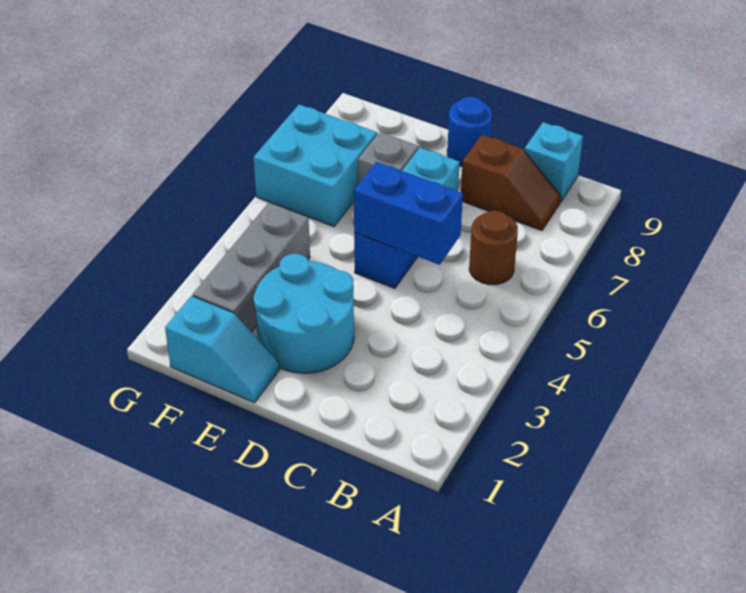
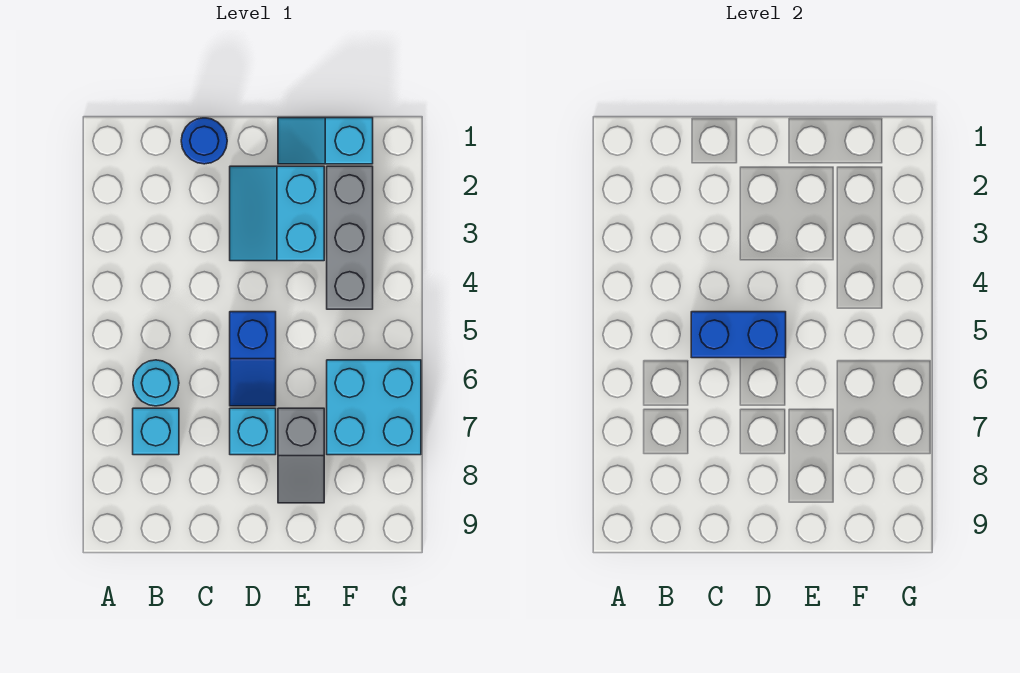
brown 1x1 round brick [469,211,518,285] -> cyan 1x1 round brick [133,360,179,406]
brown 1x2 slope [461,135,561,231] -> none
cyan 1x1 brick [525,122,583,202] -> cyan 1x1 brick moved to [133,408,179,455]
cyan 2x2 round brick [254,254,354,373] -> cyan 2x2 slope [230,166,324,261]
blue 1x1 round brick [447,97,492,166] -> blue 1x1 round brick moved to [181,118,227,164]

